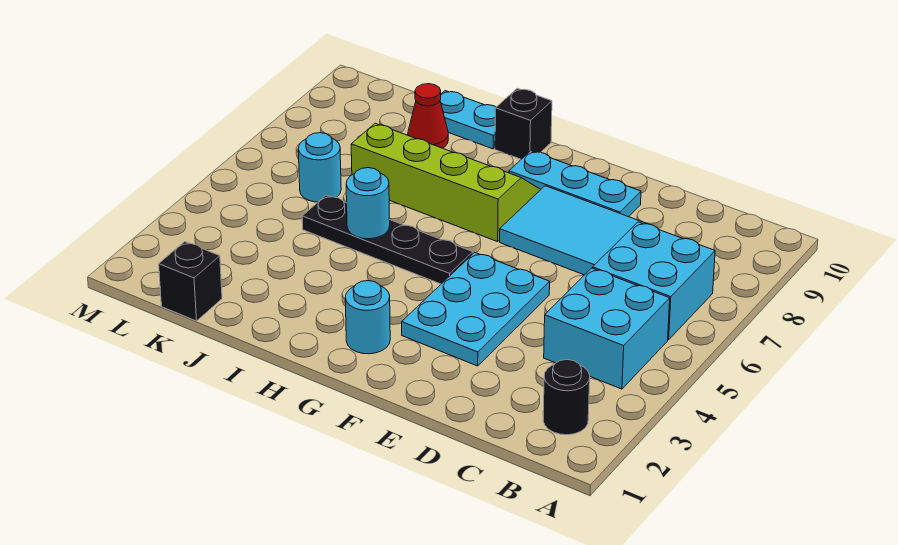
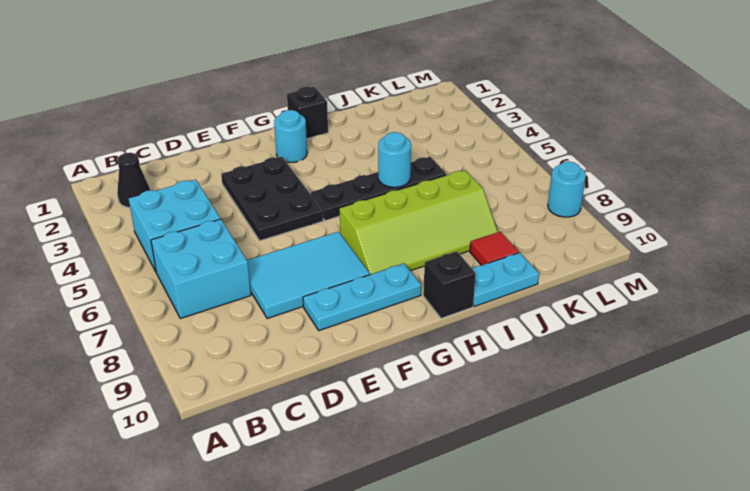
black 1x1 round brick [543,359,590,435] -> black 1x1 cone [117,153,150,208]
cyan 2x3 plate [402,253,550,366] -> black 2x3 plate [221,157,323,241]
red 1x1 cone [408,84,448,148] -> red 1x1 tile [470,232,519,265]
black 1x1 brick [159,242,222,321] -> black 1x1 brick moved to [287,86,328,139]
cyan 1x1 round brick [298,133,341,202] -> cyan 1x1 round brick moved to [548,162,586,217]

